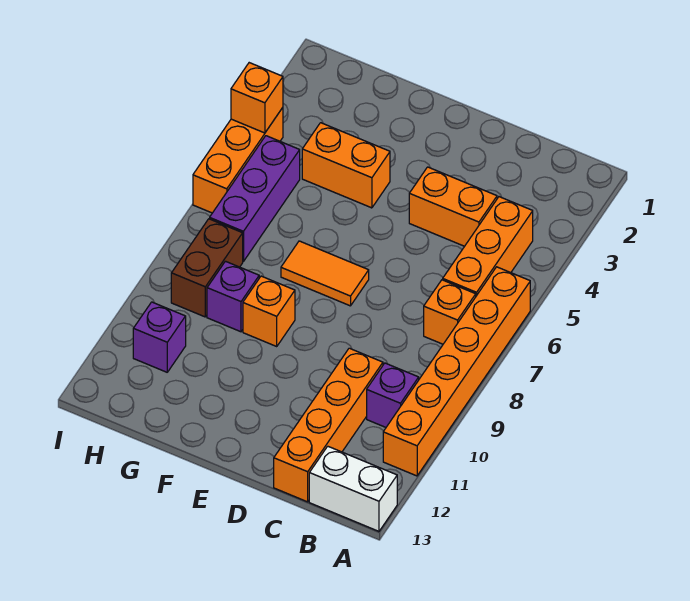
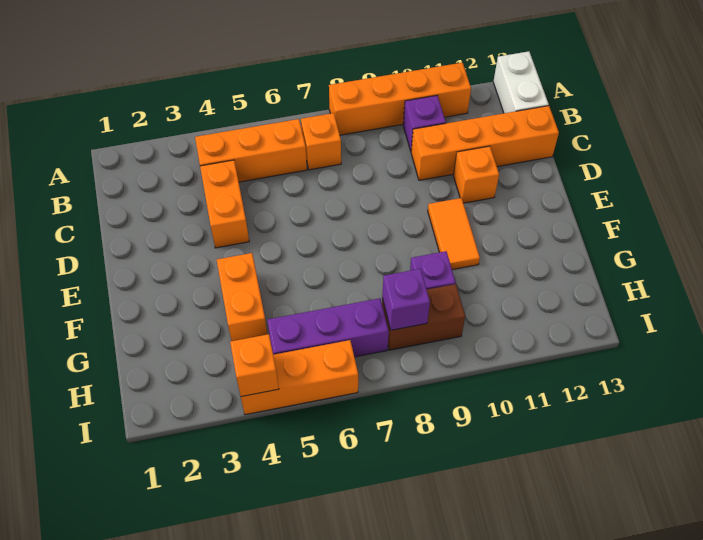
orange 1x6 brick [383,267,530,476] -> orange 1x4 brick [329,63,471,135]
orange 1x2 tile [281,241,369,306] -> orange 1x2 tile moved to [428,198,480,270]
orange 1x1 brick [243,276,295,346] -> orange 1x1 brick moved to [453,146,499,203]
purple 1x1 brick [133,302,186,372] -> purple 1x1 brick moved to [382,269,430,330]

